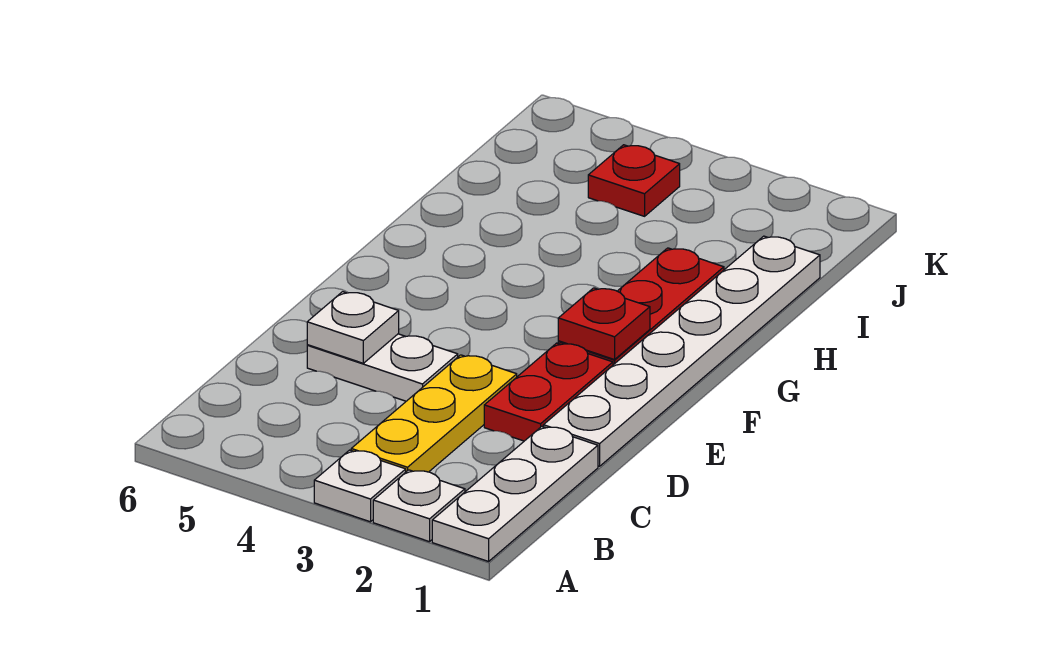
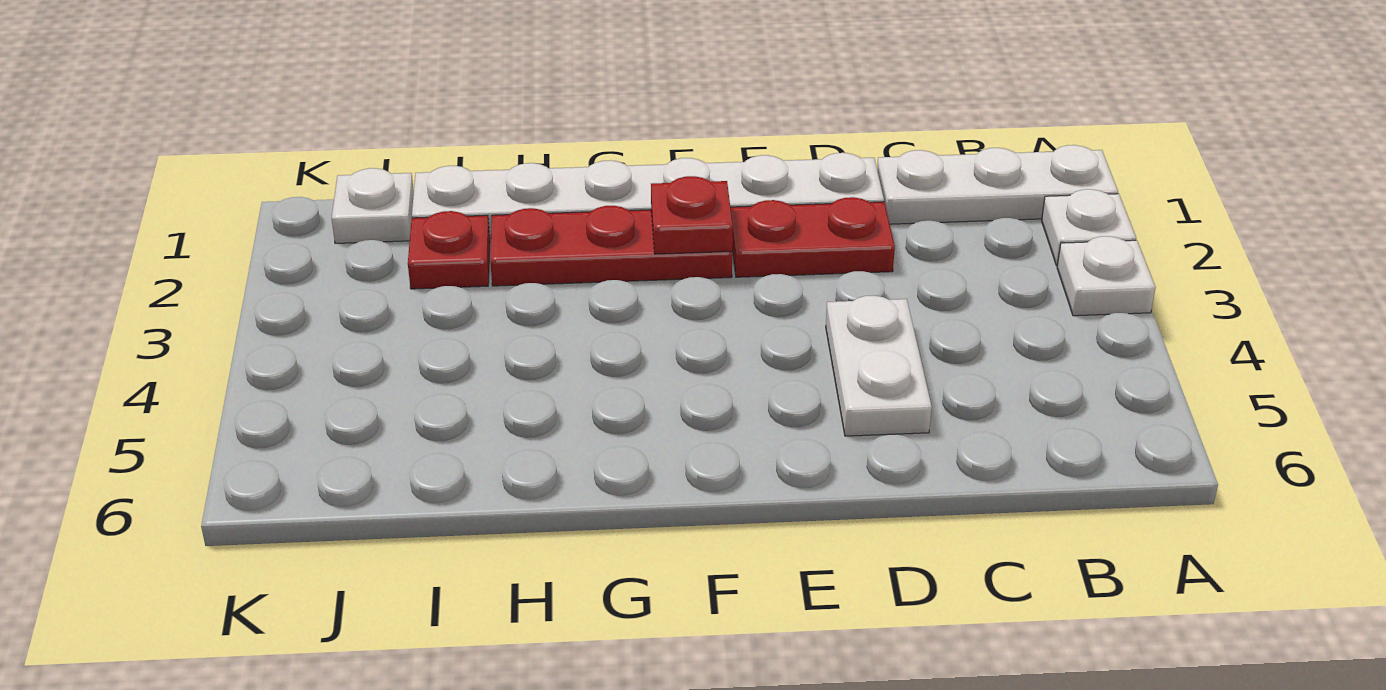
yellow 1x3 plate [351,355,517,472] -> none
white 1x1 plate [307,292,399,363] -> white 1x1 plate moved to [331,168,414,243]
red 1x1 plate [588,145,680,216] -> red 1x1 plate moved to [408,211,490,289]

